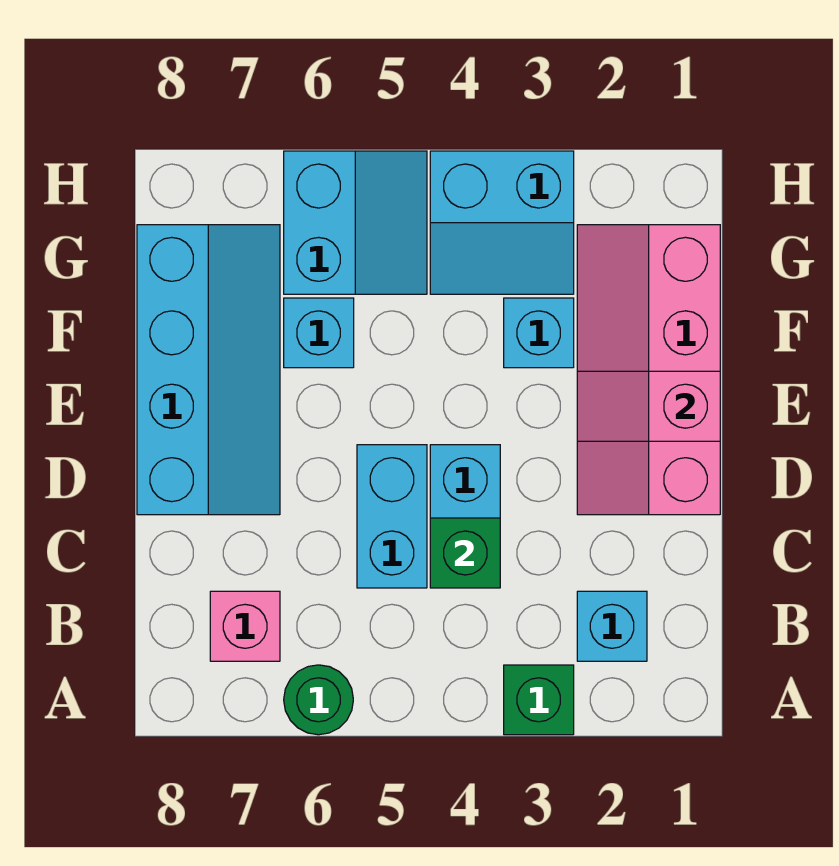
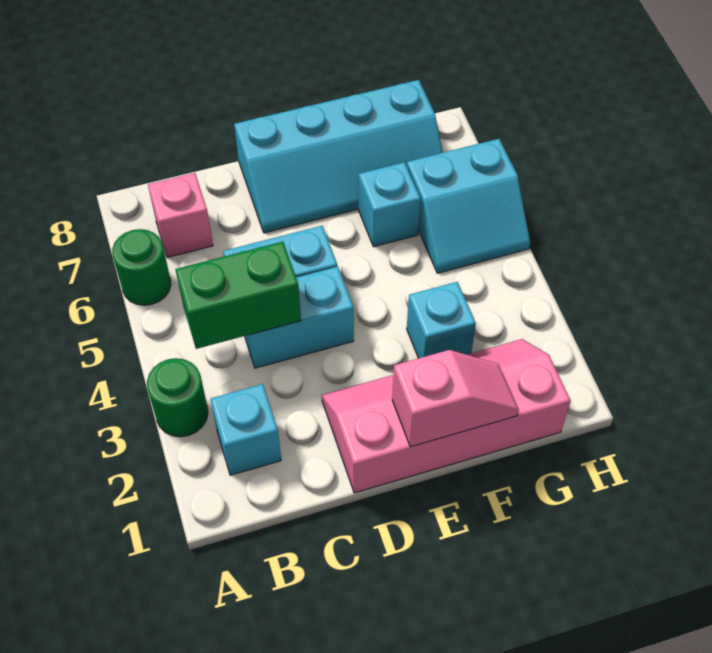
green 1x1 brick [504,665,574,735] -> green 1x1 round brick [147,358,208,437]
green 1x1 brick [430,518,500,588] -> green 1x2 brick [175,242,301,349]
pink 1x2 slope [577,371,720,441] -> pink 1x2 slope turned to [392,350,519,447]
cyan 2x2 slope [430,151,574,294] -> none

